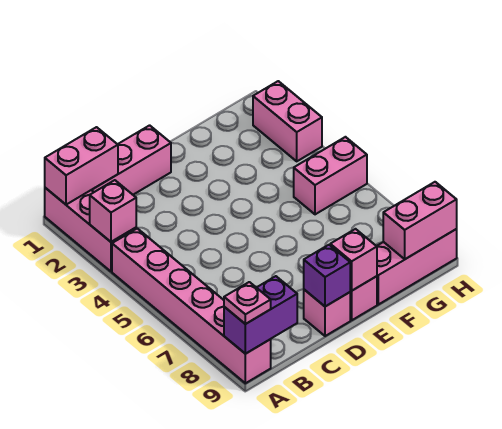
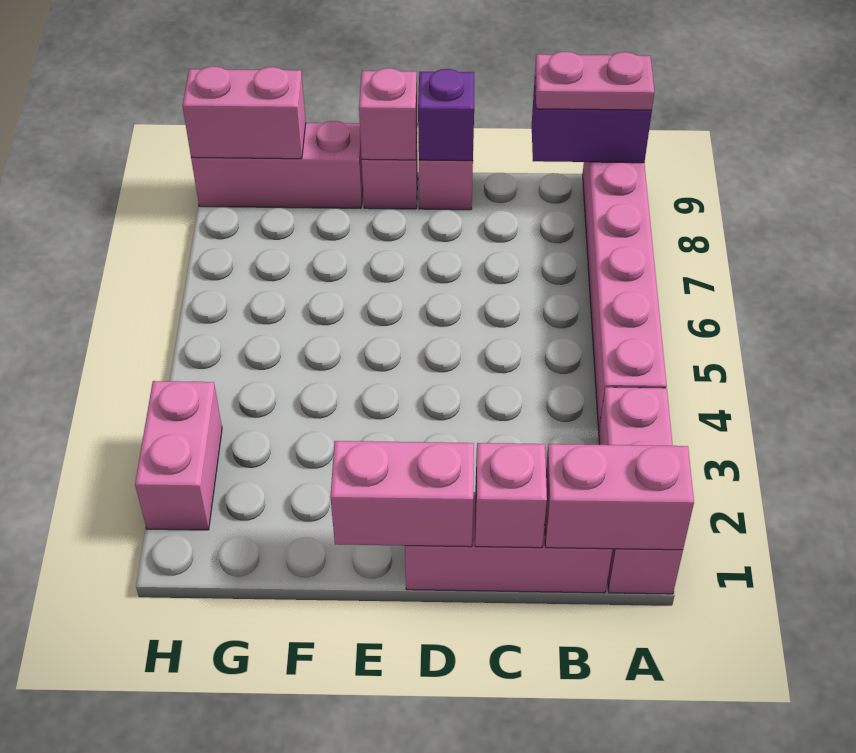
pink 1x1 brick [90,180,136,242] -> pink 1x1 brick moved to [475,443,547,548]
pink 1x1 plate [224,282,271,324] -> pink 1x2 plate [535,52,654,110]
pink 1x2 brick [294,137,367,214] -> pink 1x2 brick moved to [330,441,474,547]

